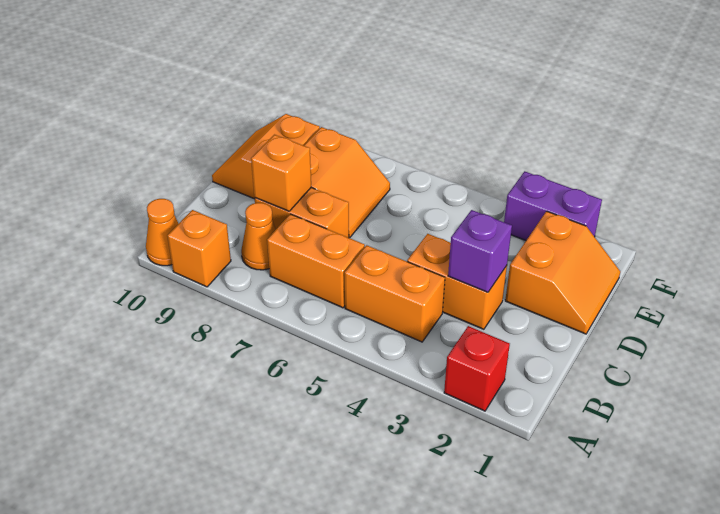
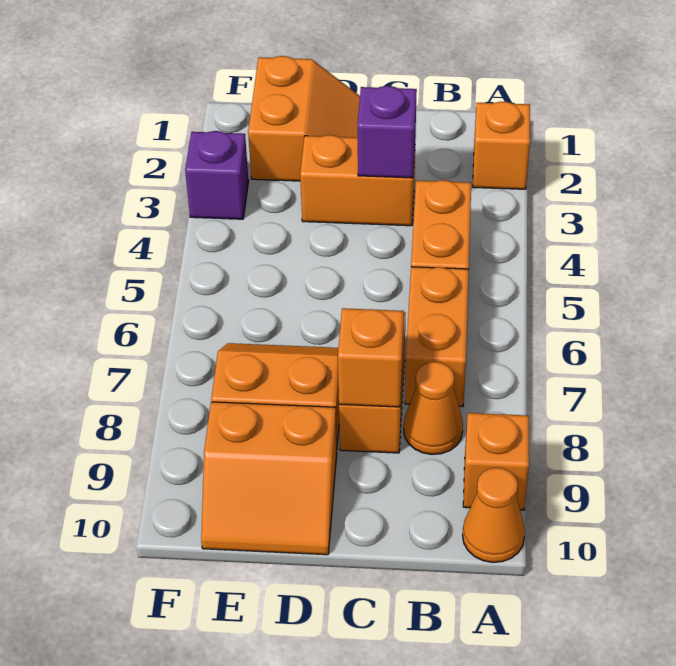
red 1x1 brick [444,326,510,411] -> orange 1x1 brick [473,102,530,189]
orange 1x2 brick [407,234,507,329] -> orange 1x2 brick turned to [300,135,415,226]
orange 2x2 slope [505,211,620,334] -> orange 2x2 slope turned to [248,56,360,181]
purple 1x2 brick [504,171,602,240] -> purple 1x1 brick [185,131,248,219]

